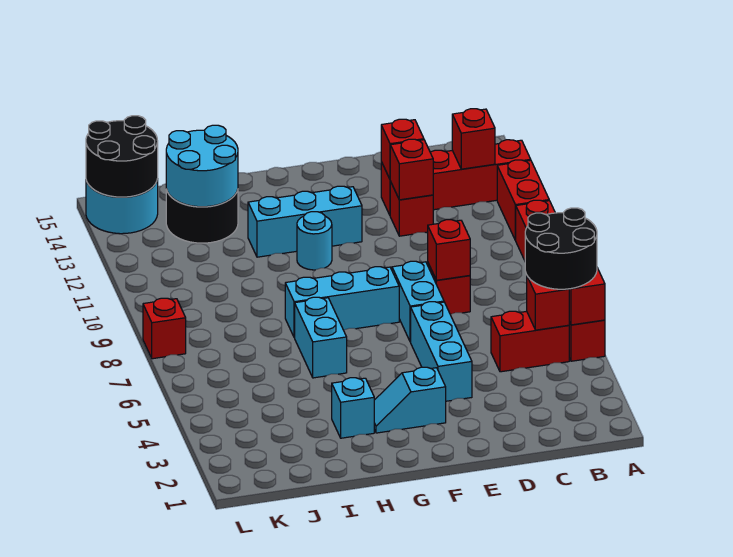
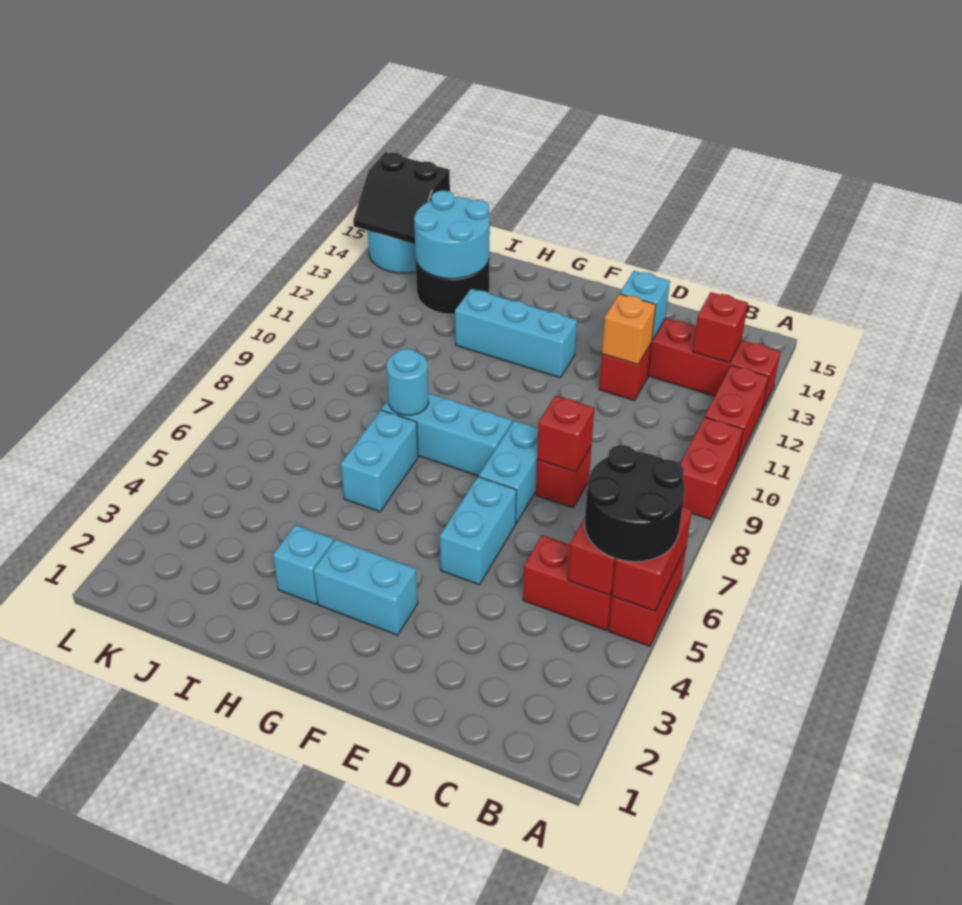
red 1x1 brick [390,139,433,200] -> orange 1x1 brick [602,294,656,365]
red 1x1 brick [381,119,424,179] -> cyan 1x1 brick [620,271,670,340]
cyan 1x3 brick [411,302,472,401] -> cyan 1x2 brick [440,477,516,585]
cyan 1x2 slope [374,367,446,433] -> cyan 1x2 brick [314,539,418,635]
cyan 1x1 round brick [297,212,332,270] -> cyan 1x1 round brick moved to [386,349,429,415]
black 2x2 round brick [86,116,158,197] -> black 2x2 slope [353,152,450,244]
red 1x1 brick [143,298,186,359] -> none

